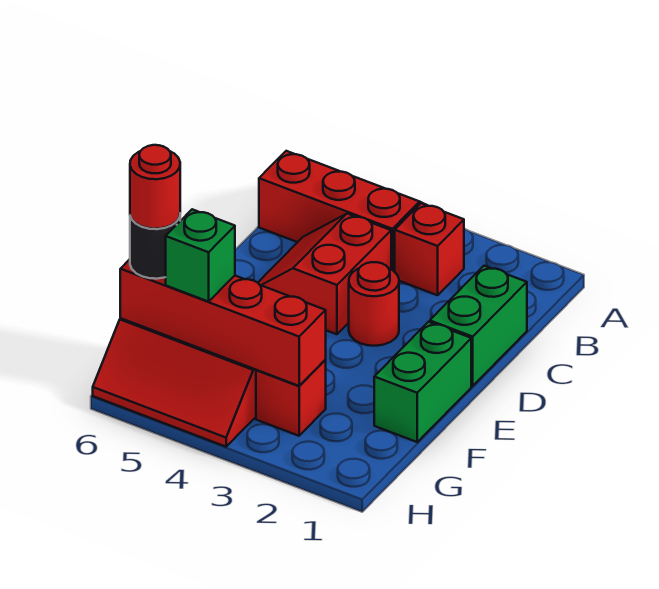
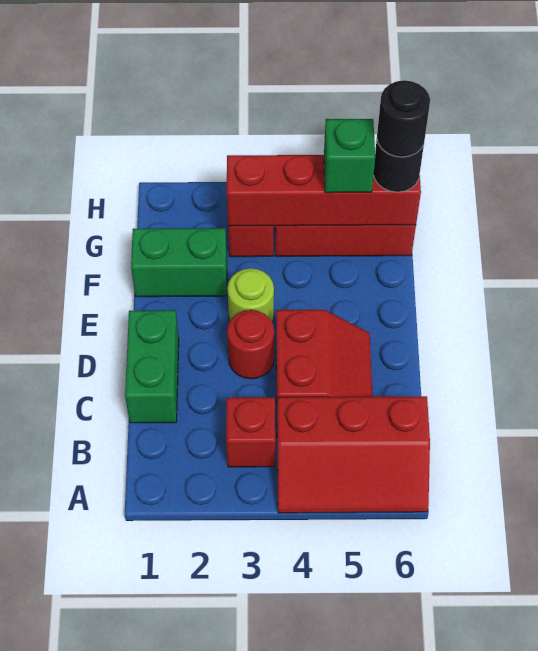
green 1x2 brick [374,322,471,442] -> green 1x2 brick turned to [131,228,227,297]
none -> lime 1x1 round brick [227,268,274,323]
red 1x1 round brick [130,145,180,229] -> black 1x1 round brick [377,80,430,157]

